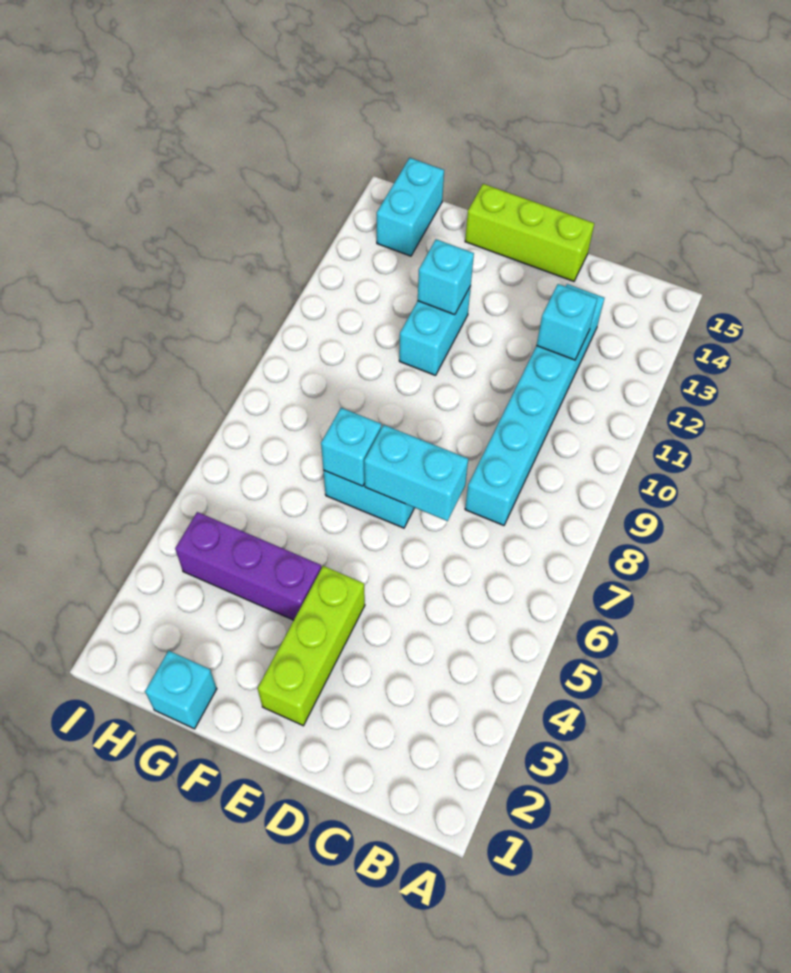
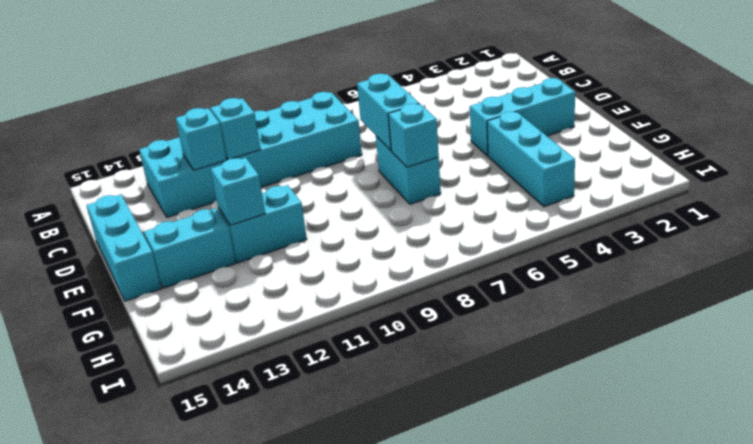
cyan 1x6 brick [465,284,604,525] -> cyan 2x6 brick [139,92,362,217]
lime 1x3 brick [465,184,594,281] -> cyan 1x3 brick [86,194,161,301]
lime 1x3 brick [258,566,365,726] -> cyan 1x3 brick [470,78,575,156]
purple 1x3 brick [175,512,321,620] -> cyan 1x3 brick [487,111,575,207]
cyan 1x1 brick [145,651,217,729] -> cyan 1x1 brick moved to [210,98,261,159]
cyan 1x2 brick [377,158,444,256] -> cyan 1x2 brick moved to [144,208,236,288]

